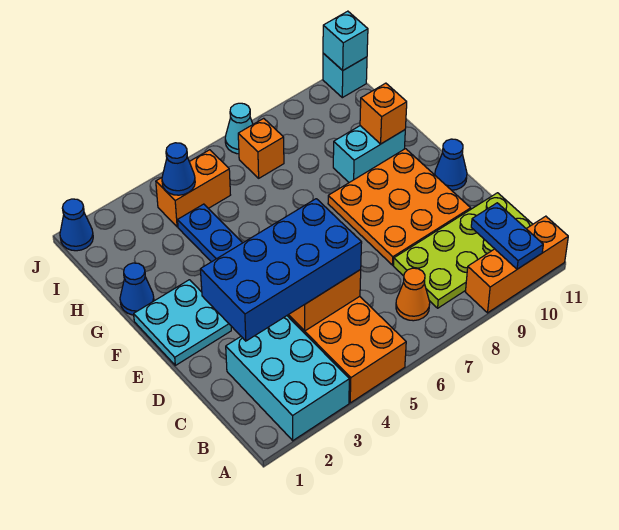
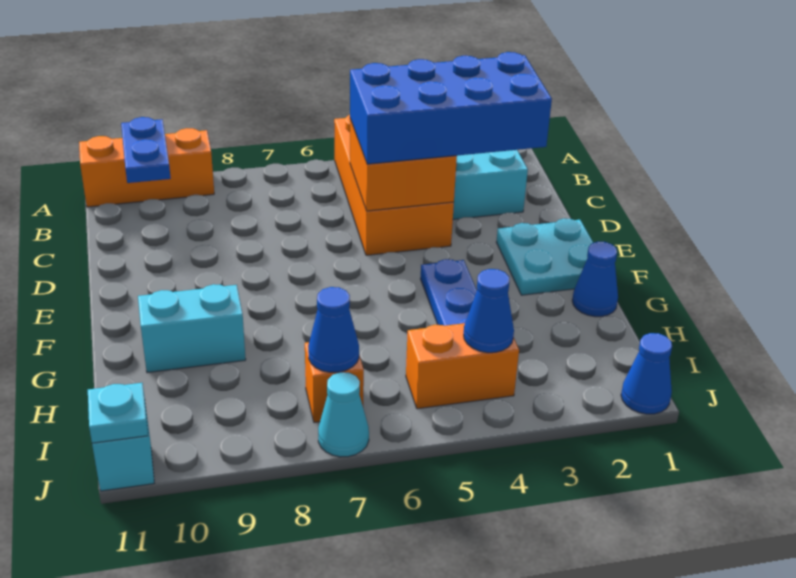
orange 1x1 cone [396,268,430,321] -> none
lime 2x4 plate [394,193,533,308] -> none
orange 3x3 plate [328,149,471,265] -> none
blue 1x1 cone [435,139,467,190] -> blue 1x1 cone moved to [308,287,359,372]
orange 1x1 brick [360,83,407,144] -> none
cyan 1x1 brick [323,11,368,70] -> cyan 1x1 plate [88,383,148,443]

